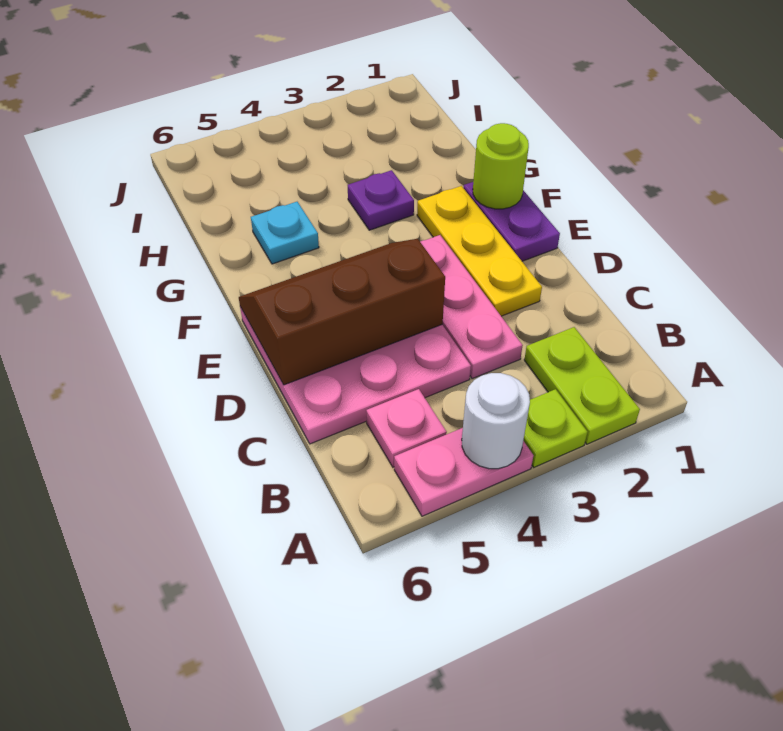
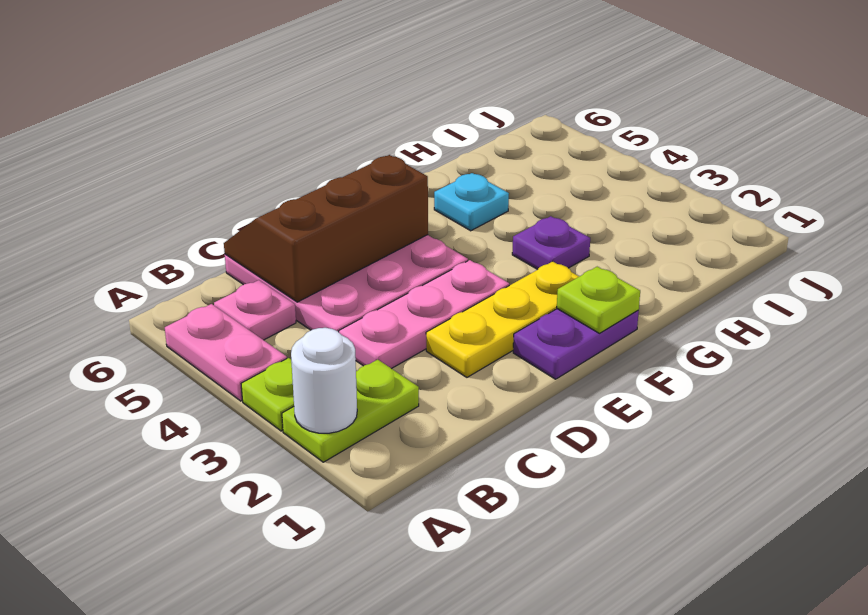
white 1x1 round brick [462,373,530,469] -> white 1x1 round brick moved to [291,328,357,433]
brown 2x3 slope [239,239,445,385] -> brown 2x3 slope turned to [224,155,428,302]
lime 1x1 round brick [473,123,529,209] -> lime 1x1 plate [557,267,640,333]

